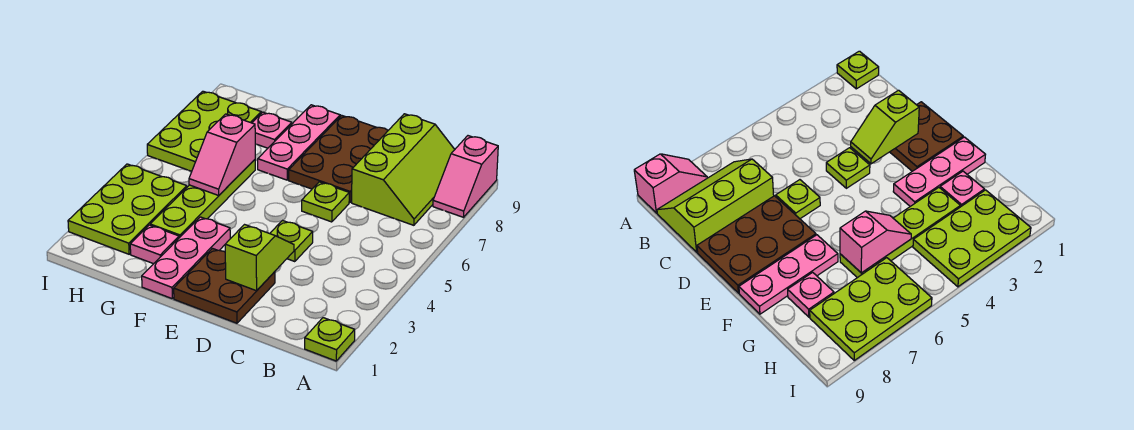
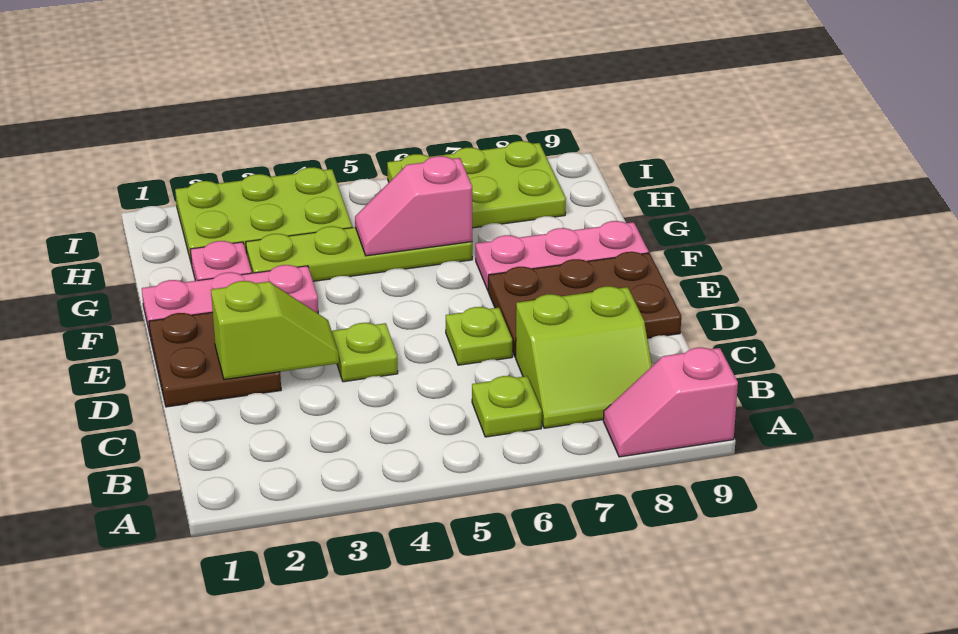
lime 1x1 plate [305,318,355,361] -> lime 1x1 plate moved to [472,376,542,437]
lime 2x3 slope [352,114,455,225] -> lime 2x2 slope [516,286,652,428]
pink 1x1 plate [252,112,292,148] -> none

